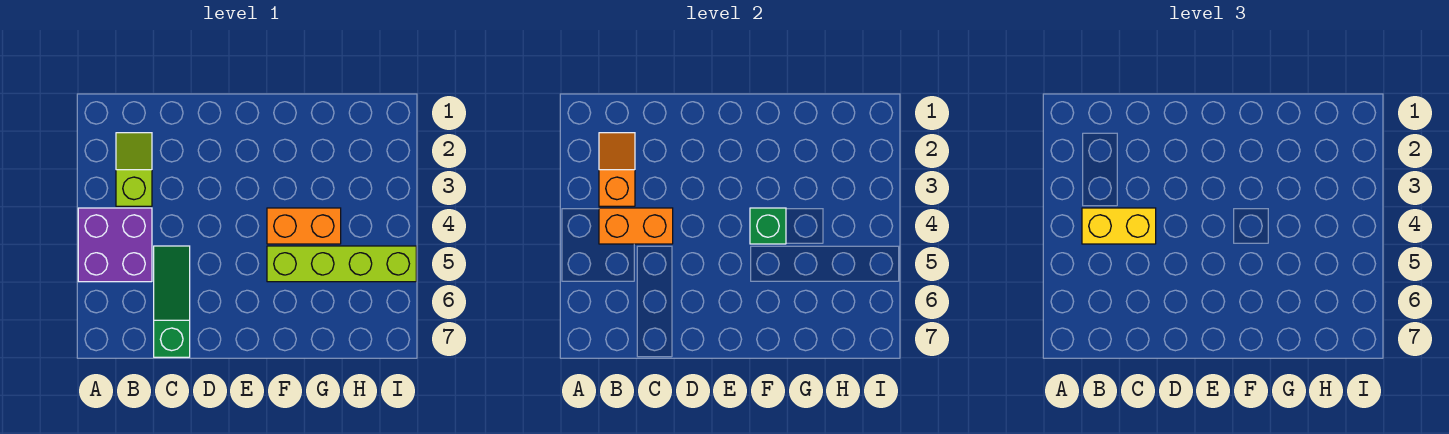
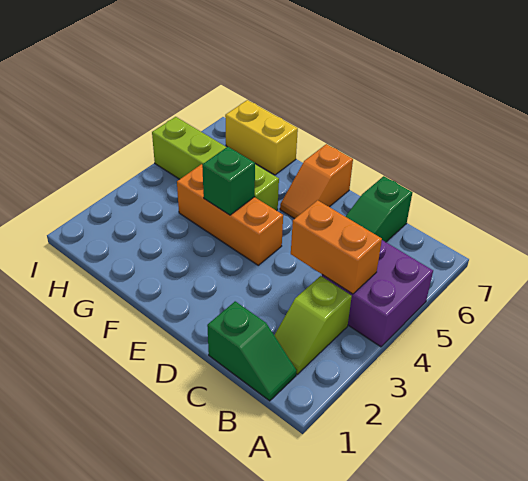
none -> green 1x2 slope [207,301,296,401]
orange 1x2 slope [599,133,635,206] -> orange 1x2 slope moved to [280,144,353,219]
yellow 1x2 brick [1082,208,1156,244] -> yellow 1x2 brick moved to [225,100,298,175]
orange 1x2 brick [267,208,341,244] -> orange 1x3 brick [177,164,283,265]

